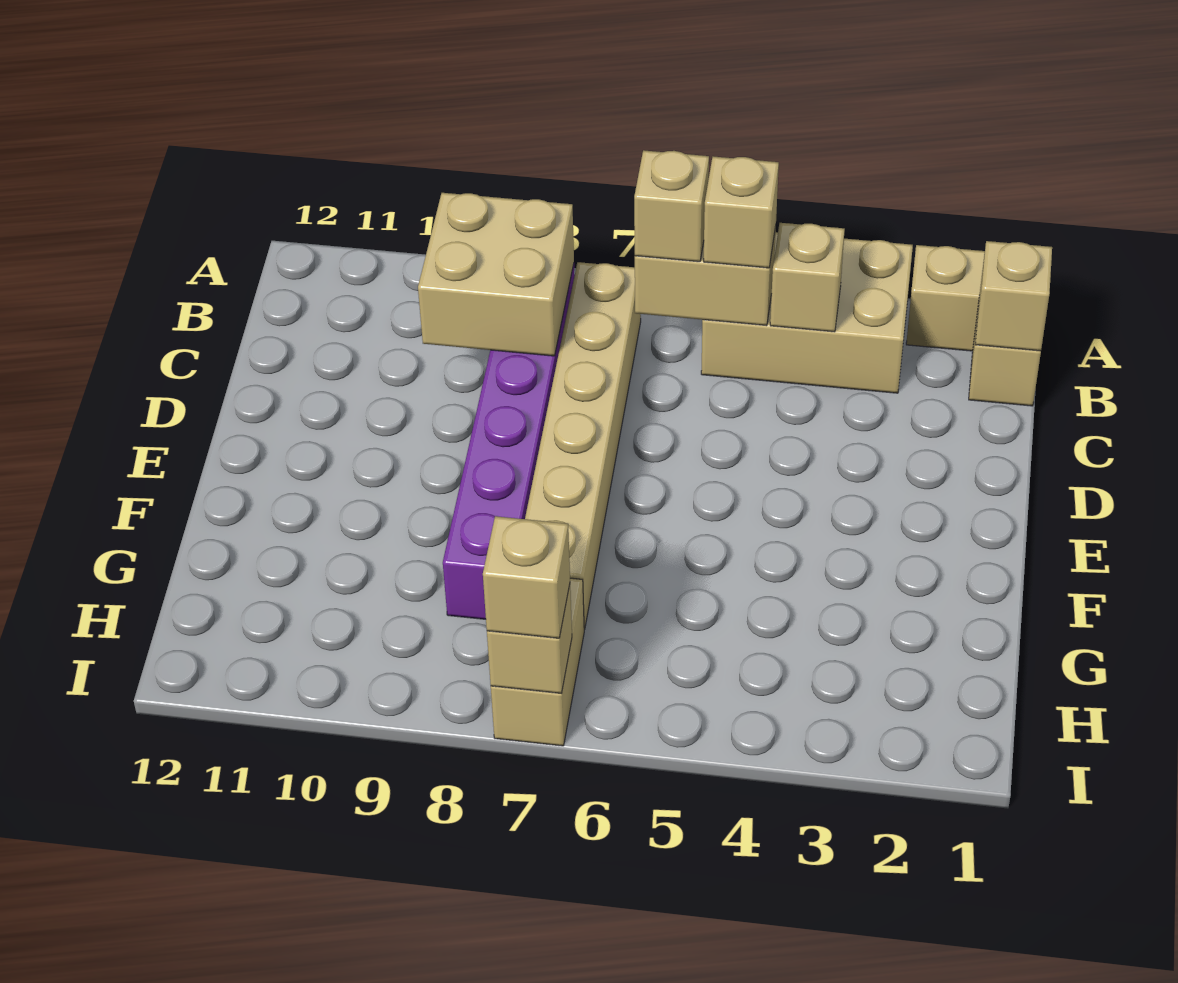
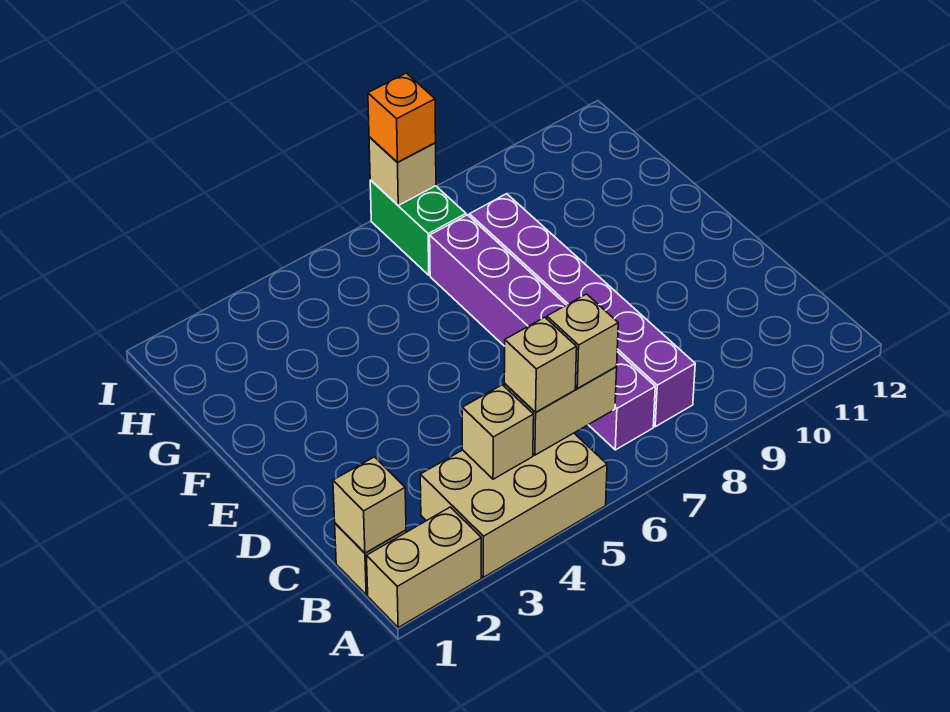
tan 1x6 brick [525,262,641,629] -> purple 1x6 brick [430,215,655,450]
tan 2x2 brick [418,193,574,356] -> none
tan 1x2 brick [491,578,584,746] -> green 1x2 brick [370,180,466,275]
tan 1x1 brick [483,516,570,638] -> orange 1x1 brick [368,73,436,162]

